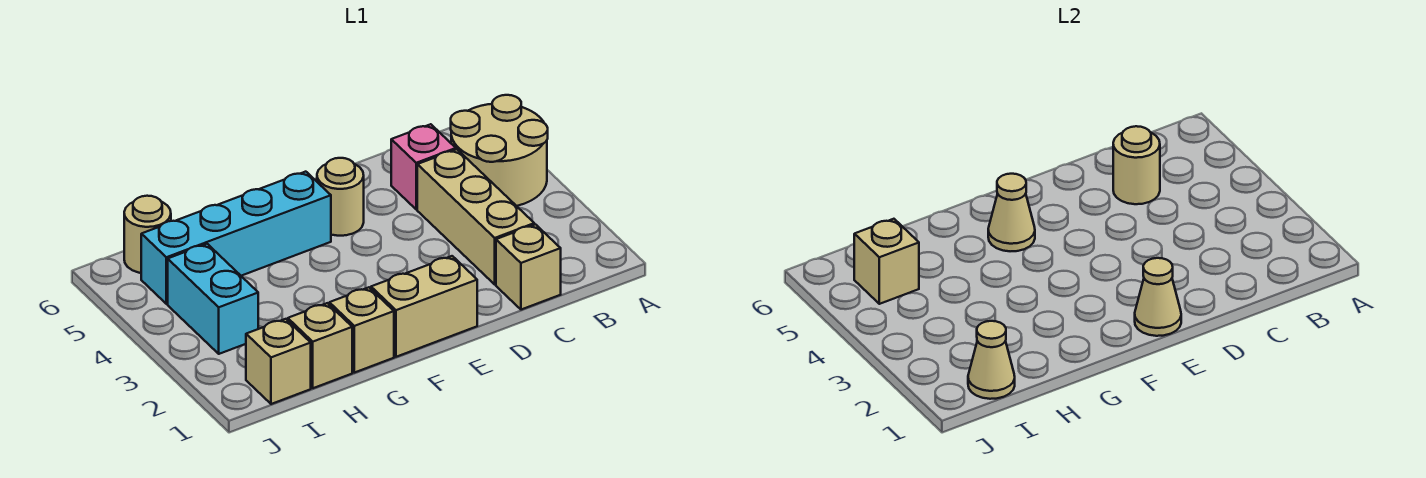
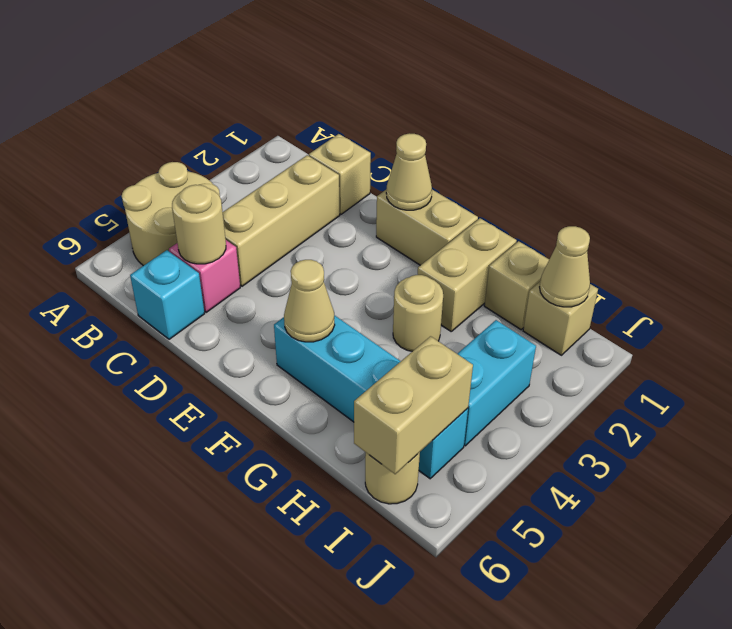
none -> cyan 1x1 brick [130,250,205,339]
tan 1x1 round brick [317,158,364,236] -> tan 1x1 round brick moved to [393,275,443,351]
tan 1x1 brick [329,287,394,373] -> tan 1x2 brick [418,218,517,331]
tan 1x1 brick [854,219,919,304] -> tan 1x2 brick [354,336,473,474]

